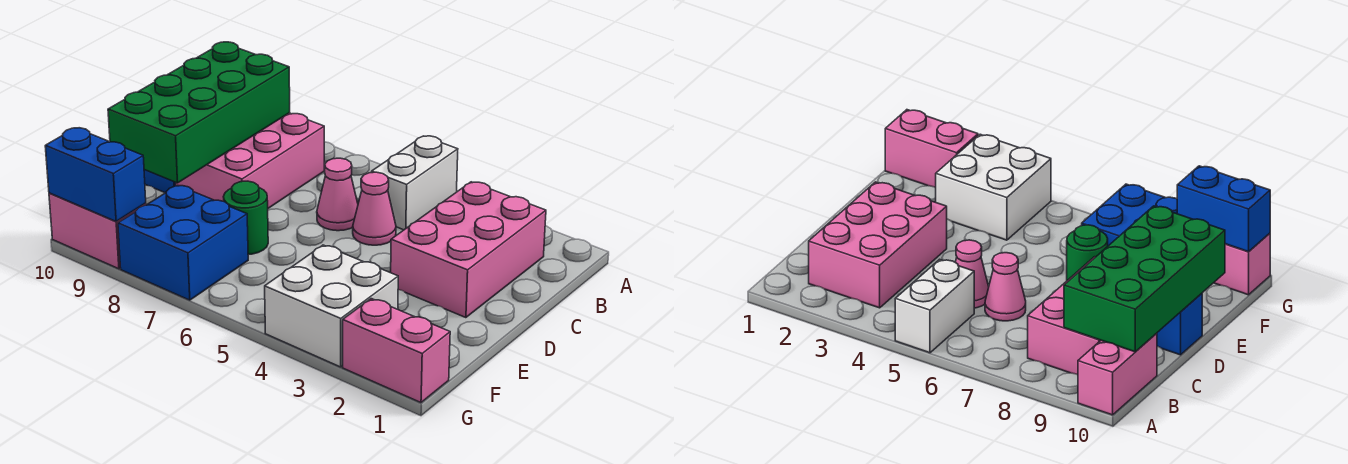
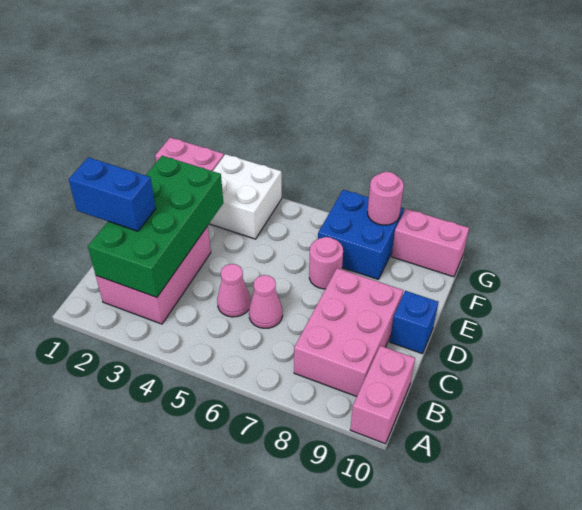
white 1x2 brick [372,136,458,230] -> none
green 2x4 brick [108,42,290,183] -> green 2x4 brick moved to [88,156,223,297]
green 1x1 round brick [224,181,268,254] -> pink 1x1 round brick [309,237,343,289]
none -> pink 1x1 round brick [367,172,404,225]
blue 1x2 brick [45,128,146,221] -> blue 1x2 brick moved to [69,157,156,231]

